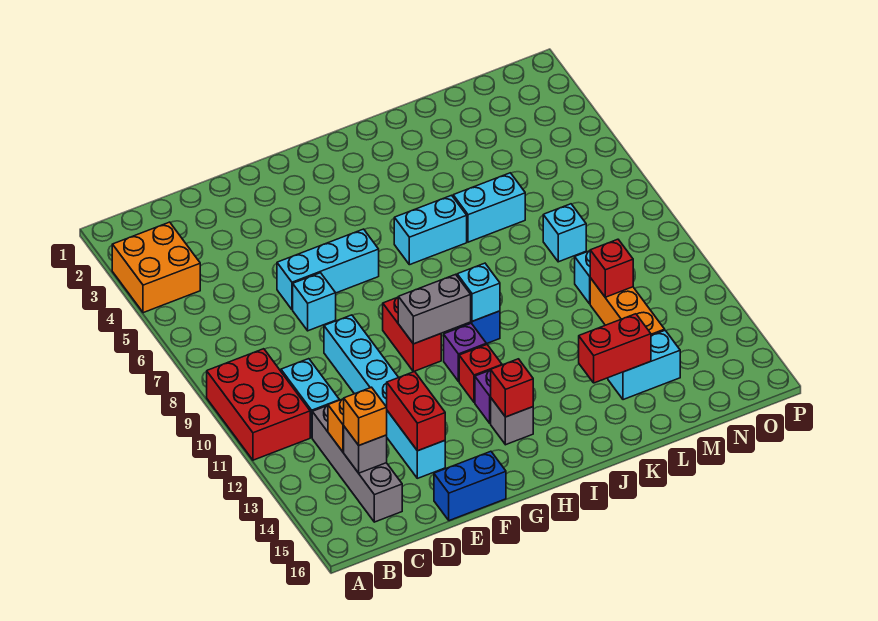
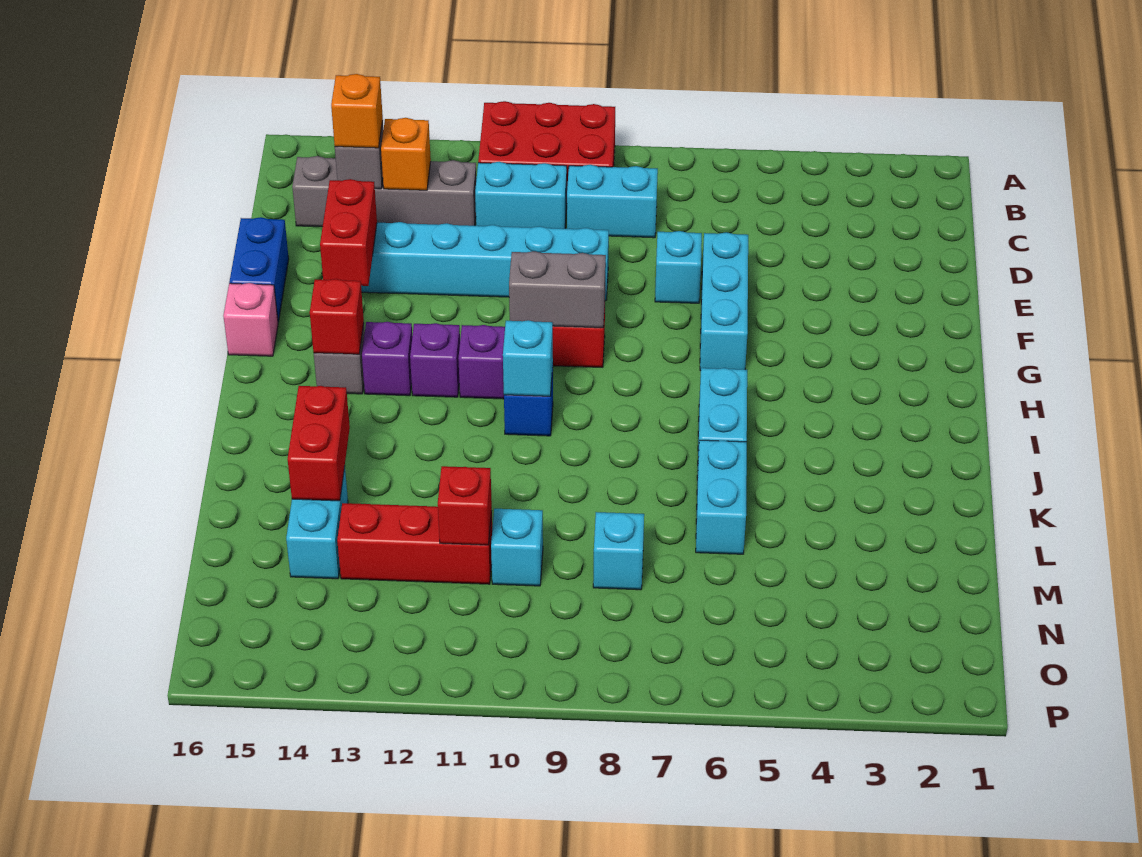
orange 2x2 brick [112,222,200,313] -> none
none -> cyan 1x2 brick [567,165,658,238]
red 1x2 brick [387,372,445,451] -> red 1x2 brick turned to [320,179,377,286]
grey 1x2 brick [398,274,471,344] -> grey 1x2 brick turned to [509,251,606,328]
none -> pink 1x1 brick [223,283,278,356]
red 1x1 brick [459,344,502,403] -> purple 1x1 brick [410,323,460,397]
orange 1x3 brick [590,278,665,336] -> red 1x3 brick [337,503,492,584]

